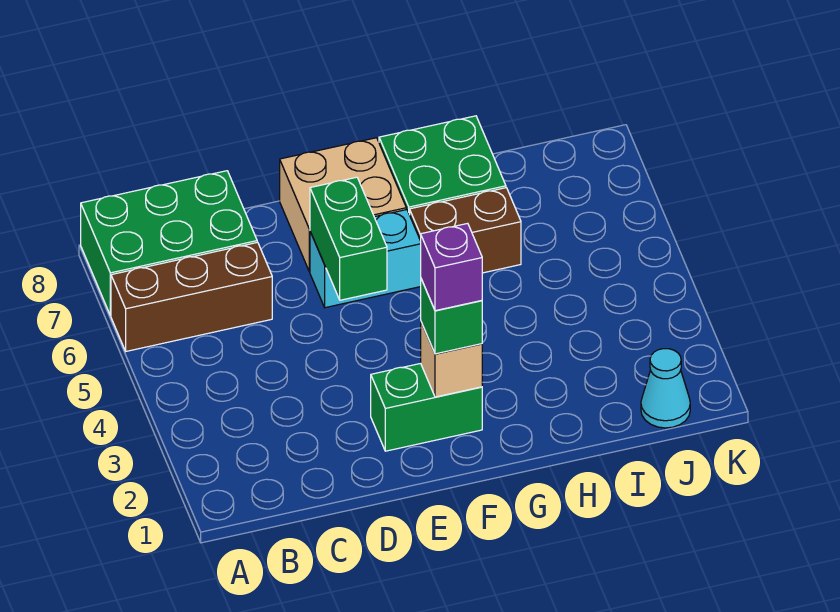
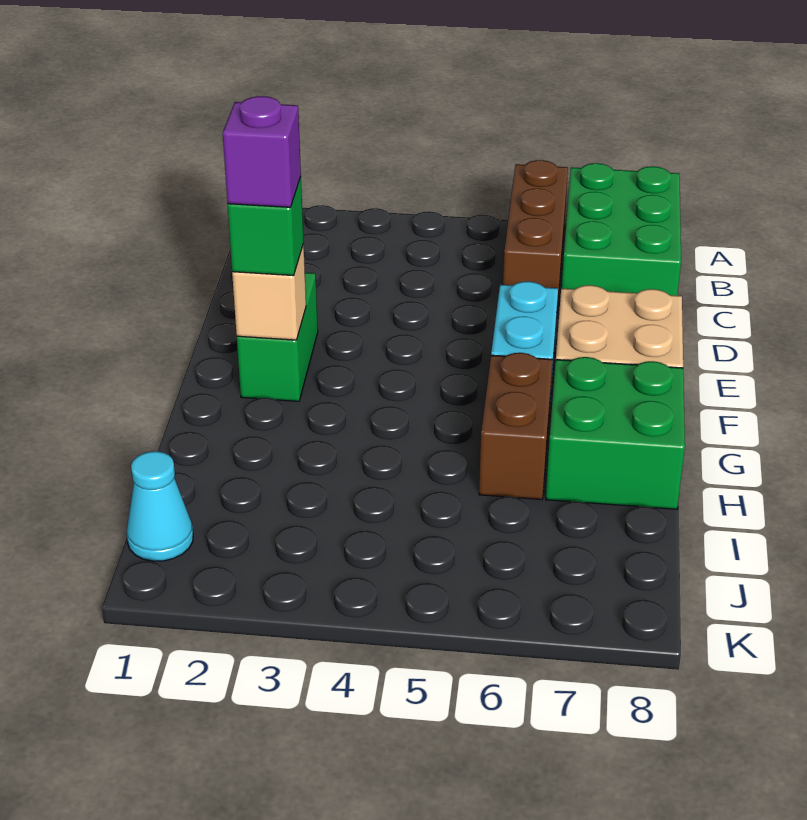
green 1x2 brick [310,177,387,300] -> none

